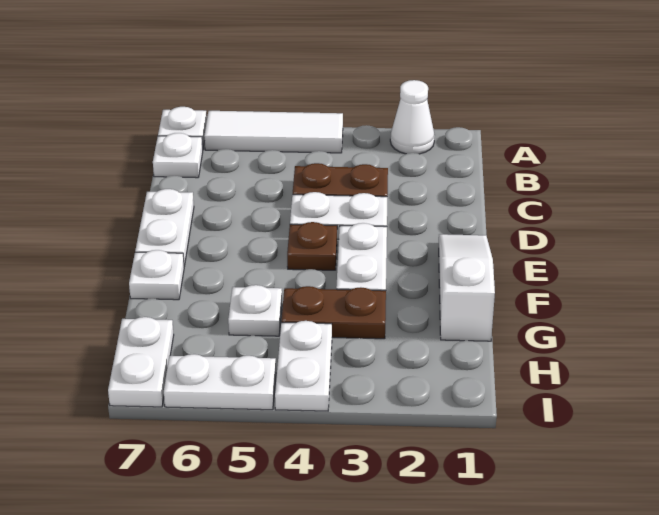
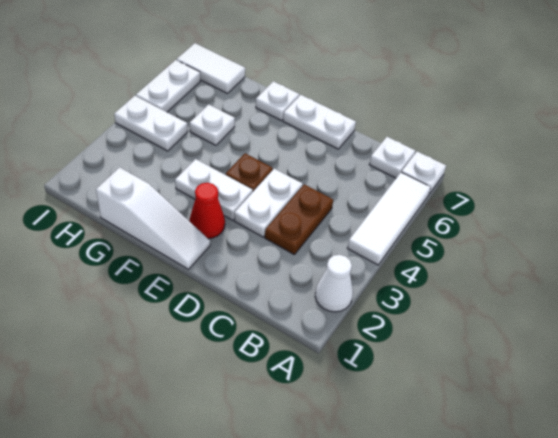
none -> red 1x1 cone [189,183,225,239]
brown 1x2 plate [281,286,386,339] -> none
white 1x2 plate [108,317,174,407] -> white 1x2 tile [177,43,245,94]

